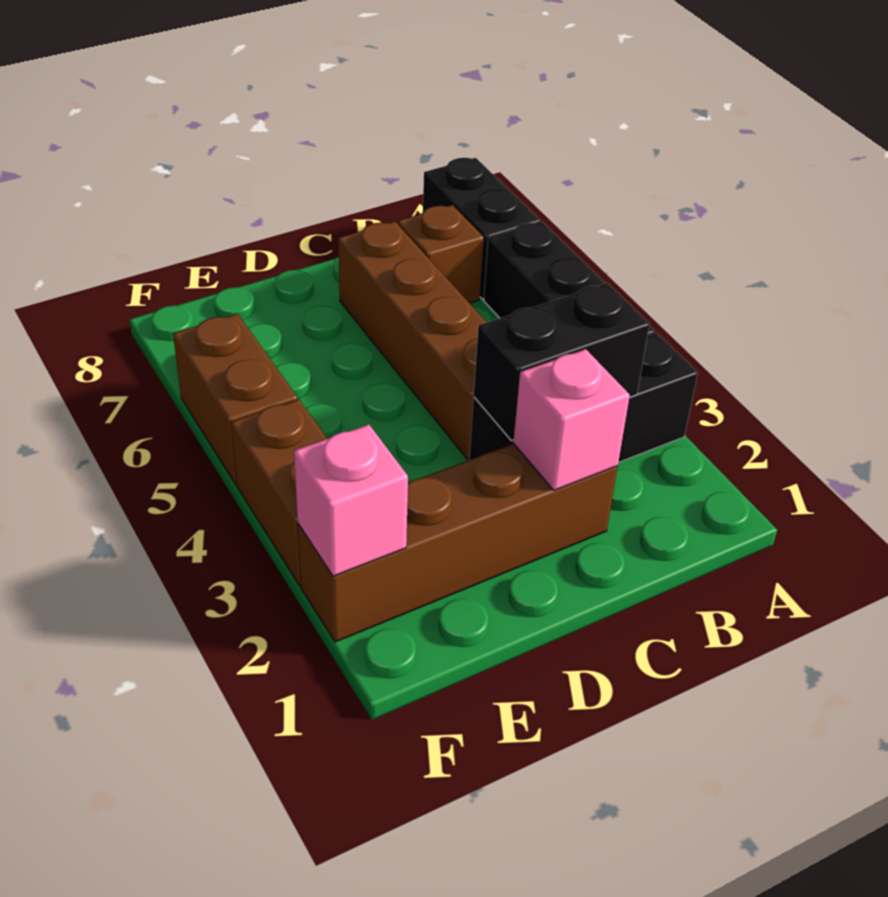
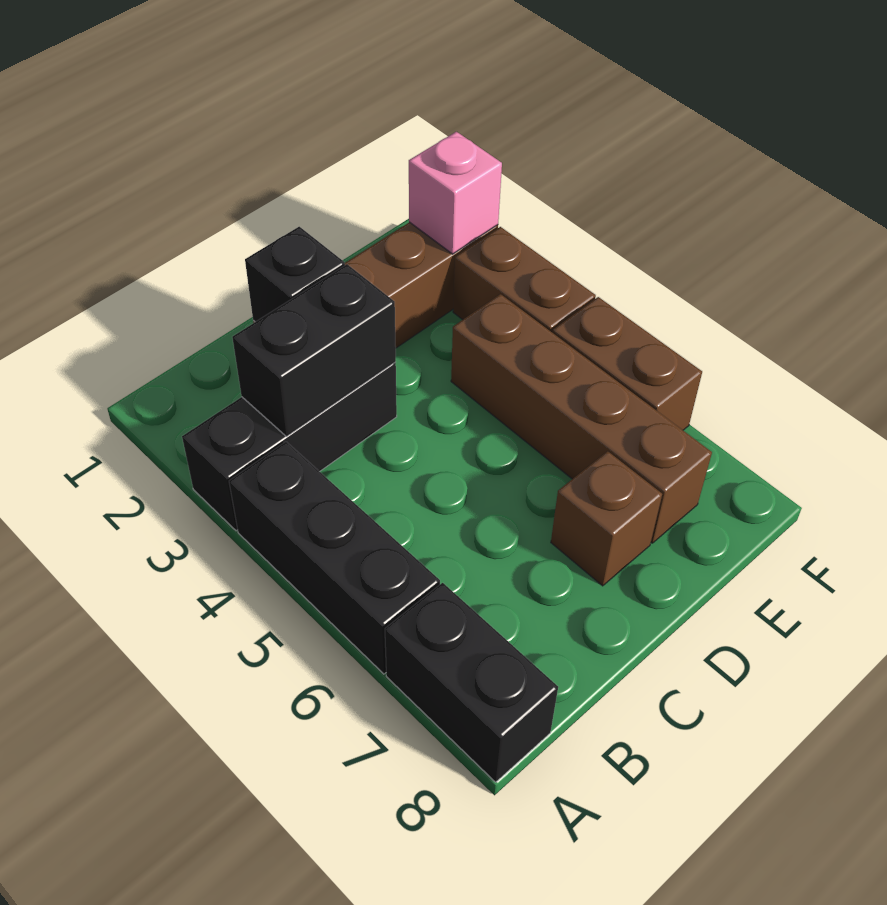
brown 1x1 brick [398,205,484,303] -> brown 1x1 brick moved to [551,451,662,586]
pink 1x1 brick [513,349,630,490] -> black 1x1 brick [245,227,345,322]
brown 1x4 brick [338,222,487,460] -> brown 1x4 brick moved to [451,294,712,543]

